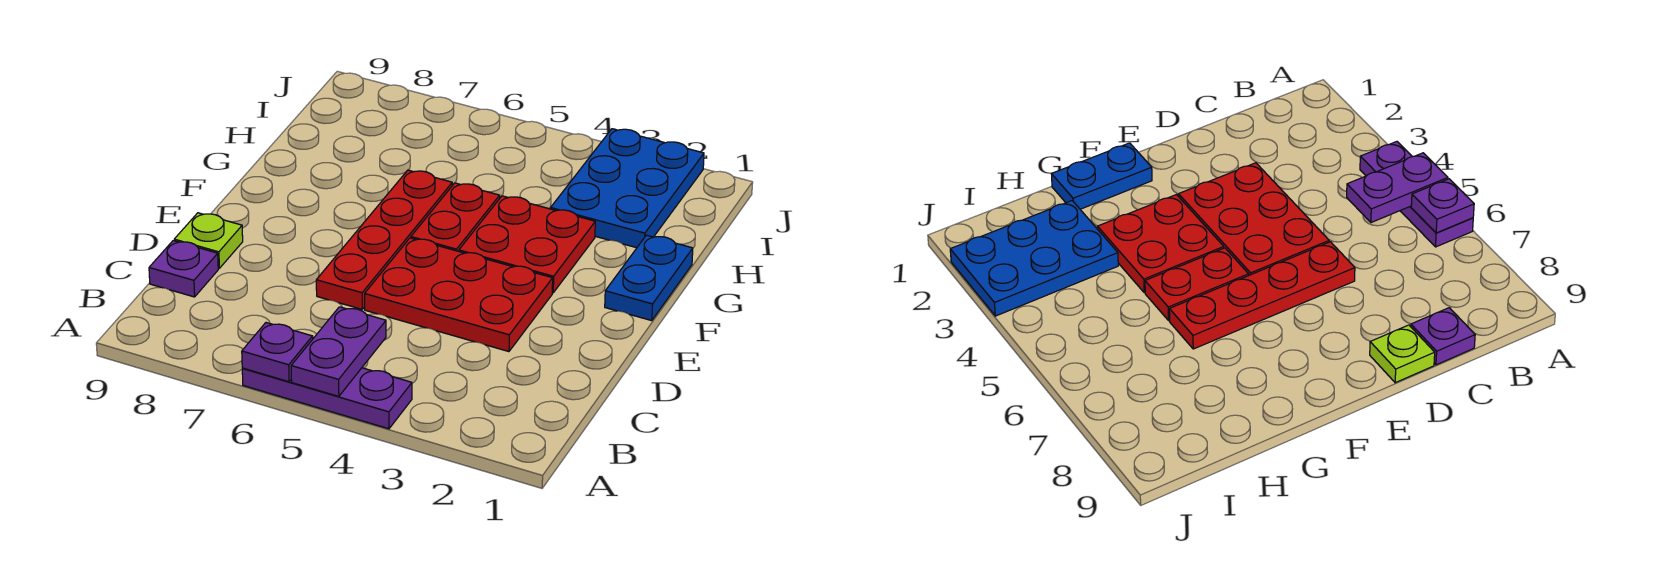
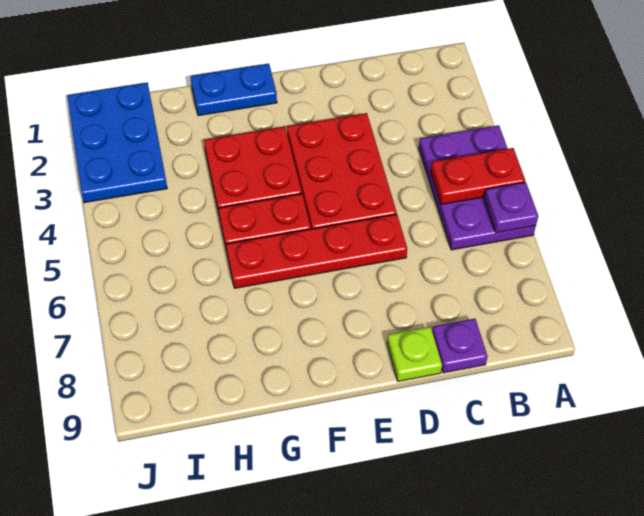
purple 1x3 plate [242,368,412,429] -> purple 2x3 plate [419,125,536,250]
purple 1x2 plate [291,307,386,396] -> red 1x2 plate [431,148,525,204]
blue 2x3 plate [551,129,704,248] -> blue 2x3 plate turned to [67,83,167,203]

